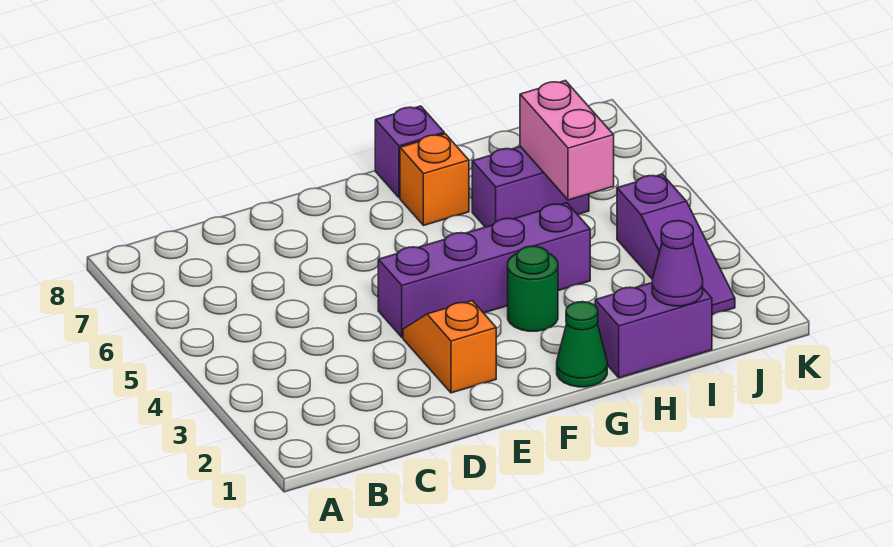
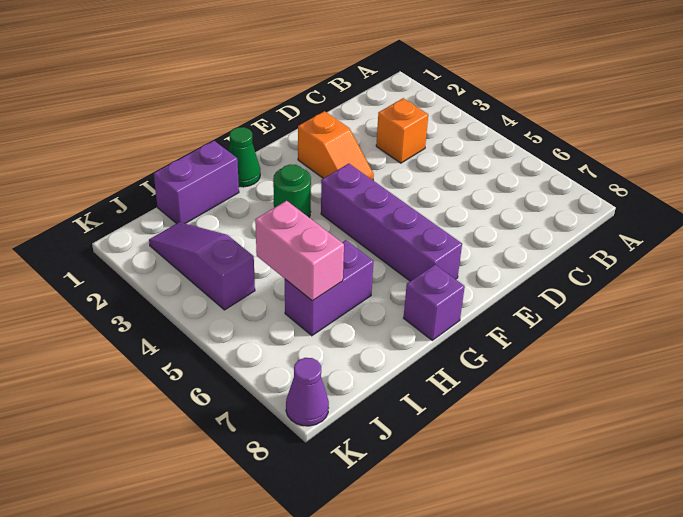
purple 1x4 brick [378,203,590,337] -> purple 1x4 brick turned to [321,164,462,281]
orange 1x1 brick [400,134,469,226] -> orange 1x1 brick moved to [376,98,428,163]
purple 1x1 cone [652,221,703,306] -> purple 1x1 cone moved to [286,358,329,426]

